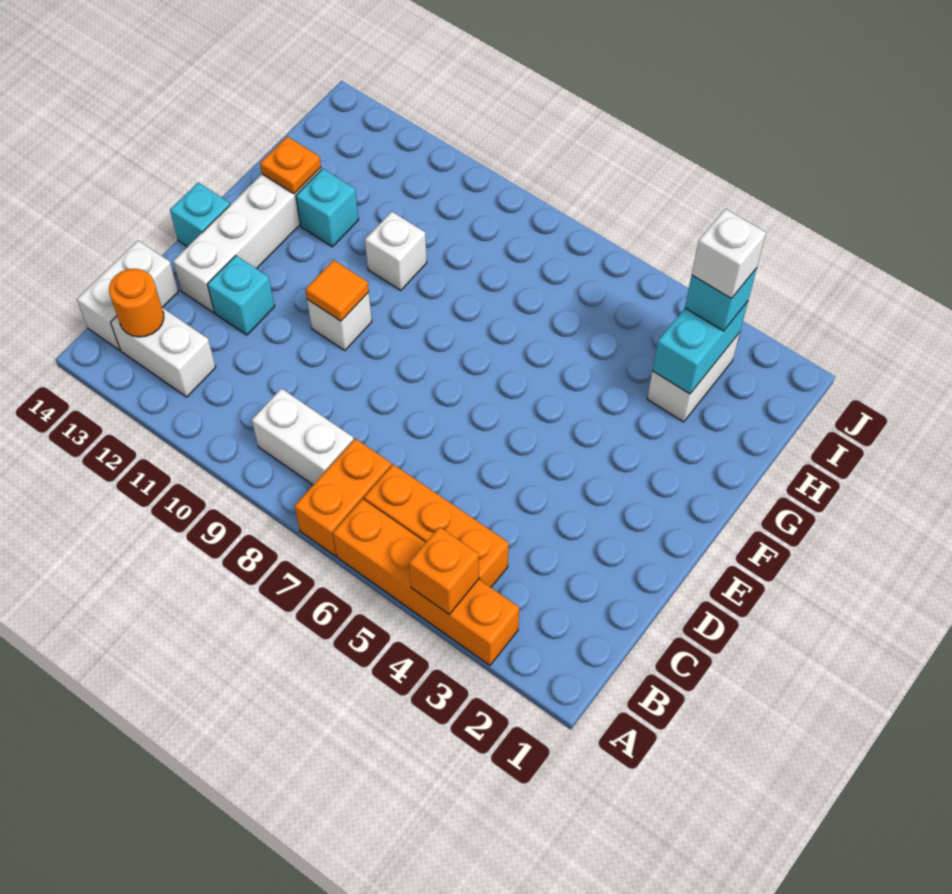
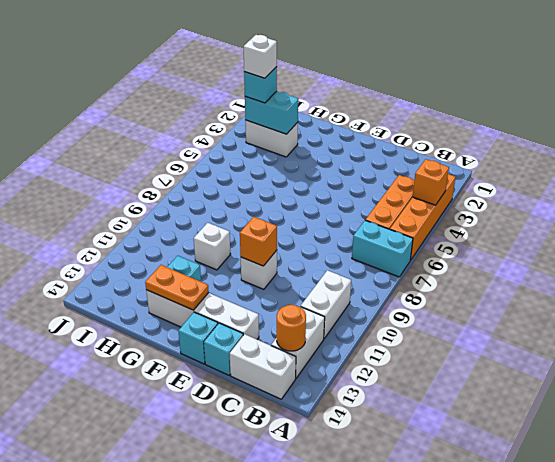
orange 1x2 brick [295,439,391,556] -> cyan 1x2 brick [352,220,413,277]
white 1x2 brick [252,388,354,485] -> white 1x2 brick moved to [301,270,351,339]
cyan 1x1 brick [207,256,275,335] -> cyan 1x1 brick moved to [204,323,243,375]
orange 1x1 tile [305,260,369,321] -> orange 1x1 brick [240,217,277,266]
orange 1x1 plate [260,136,321,194] -> orange 1x2 plate [145,265,209,310]

